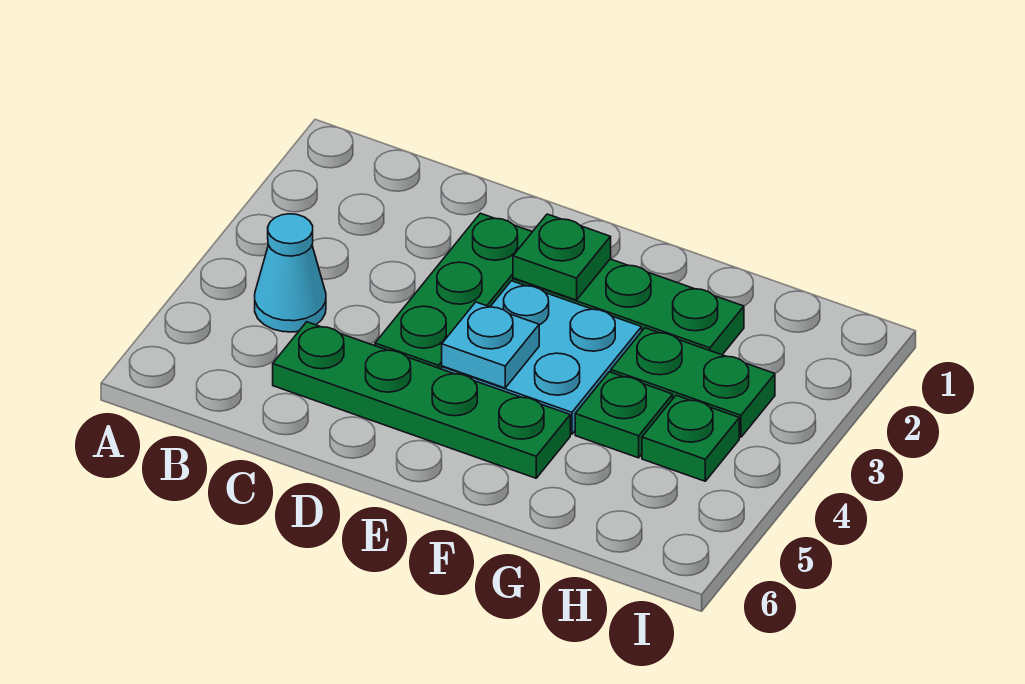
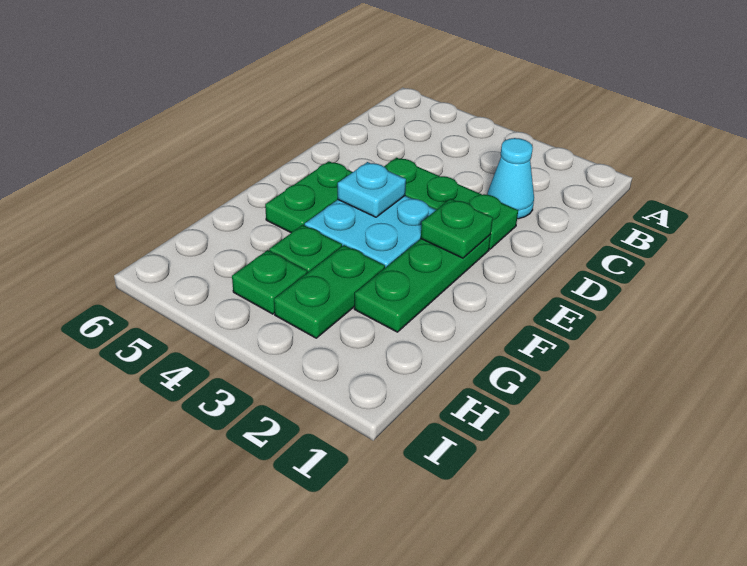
cyan 1x1 cone [255,214,326,332] -> cyan 1x1 cone moved to [487,138,534,219]
green 1x4 plate [273,322,570,478] -> green 1x2 plate [265,161,352,233]

